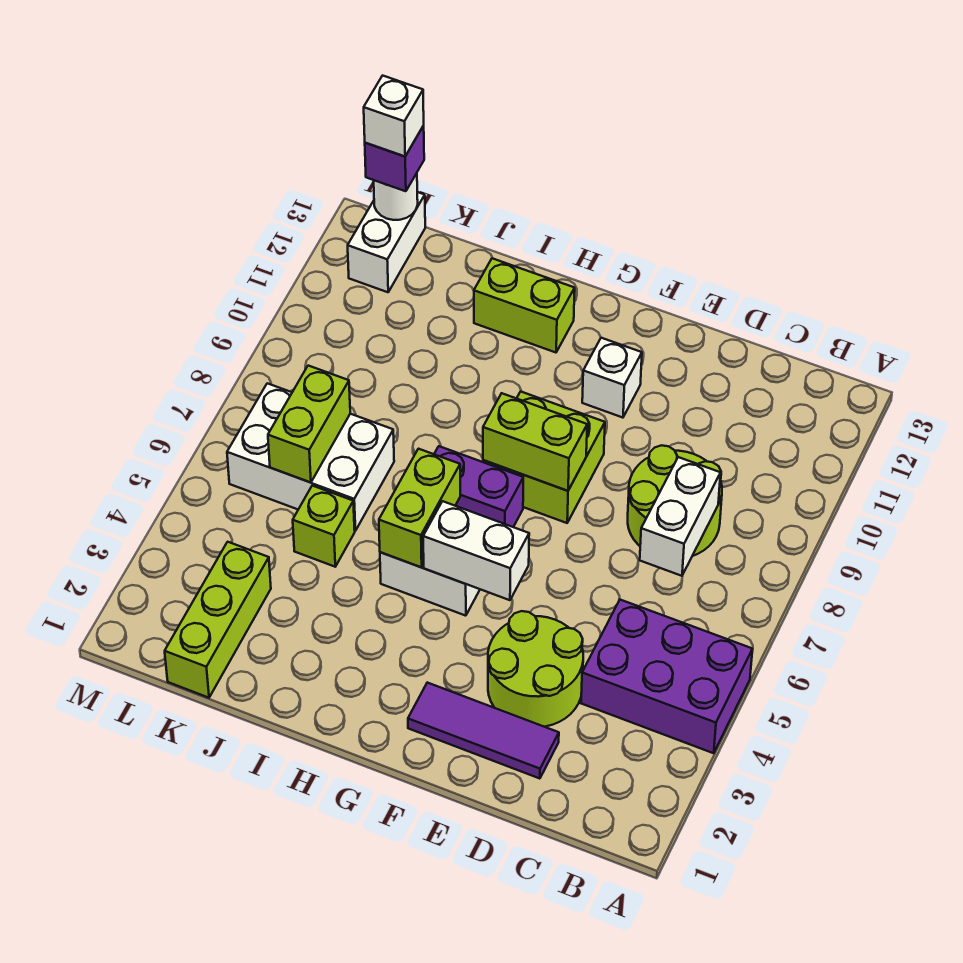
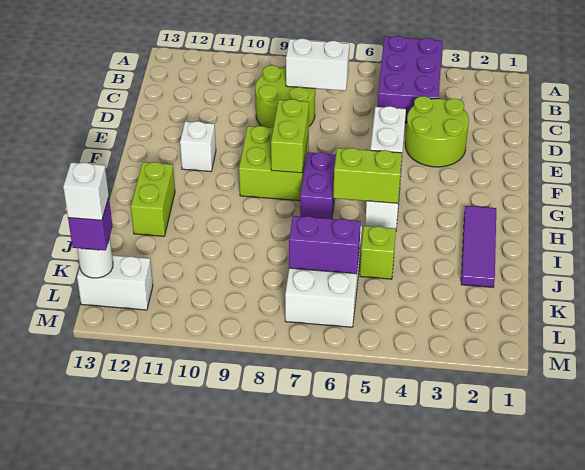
purple 1x3 tile [408,683,559,779] -> purple 1x3 tile moved to [461,206,496,287]
lime 1x3 brick [165,542,271,698] -> none
lime 1x2 brick [268,366,350,483] -> purple 1x2 brick [289,216,361,274]

